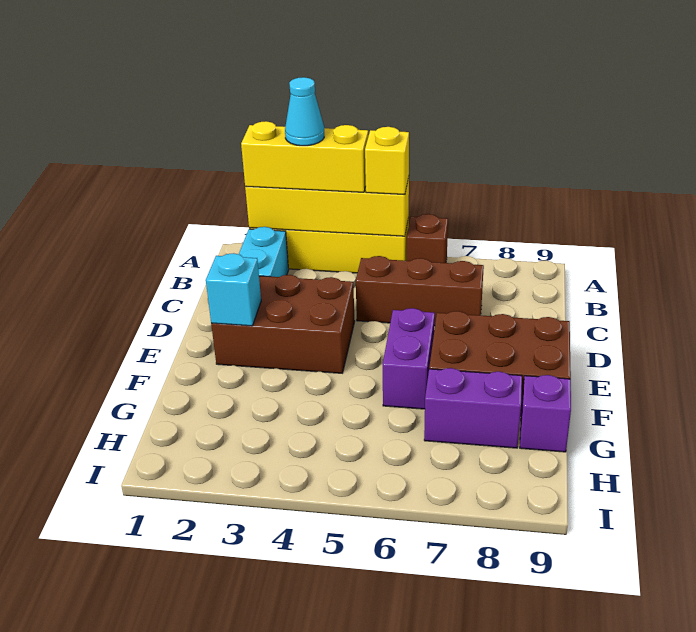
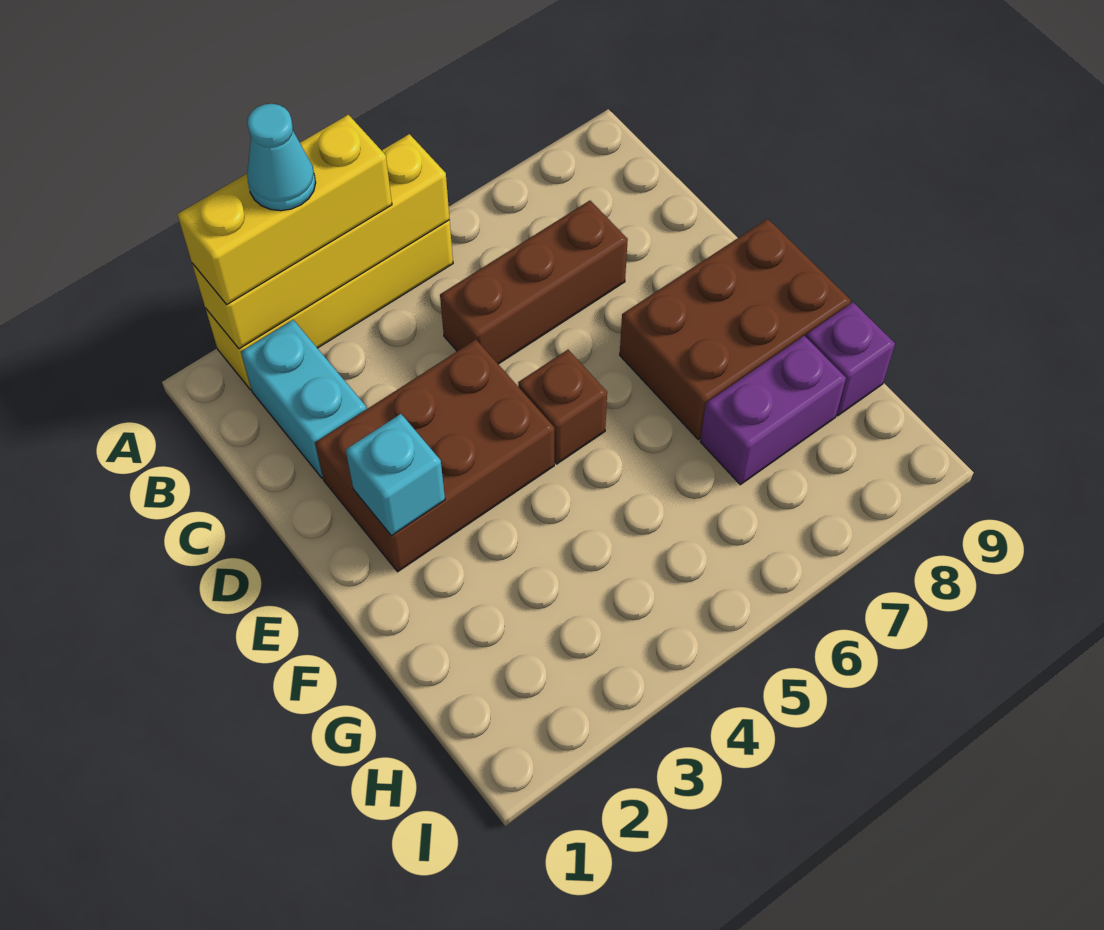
yellow 1x1 brick [365,127,409,195] -> none
brown 1x1 brick [407,214,448,263] -> brown 1x1 brick moved to [518,350,607,464]
purple 1x2 brick [383,308,435,409] -> none

